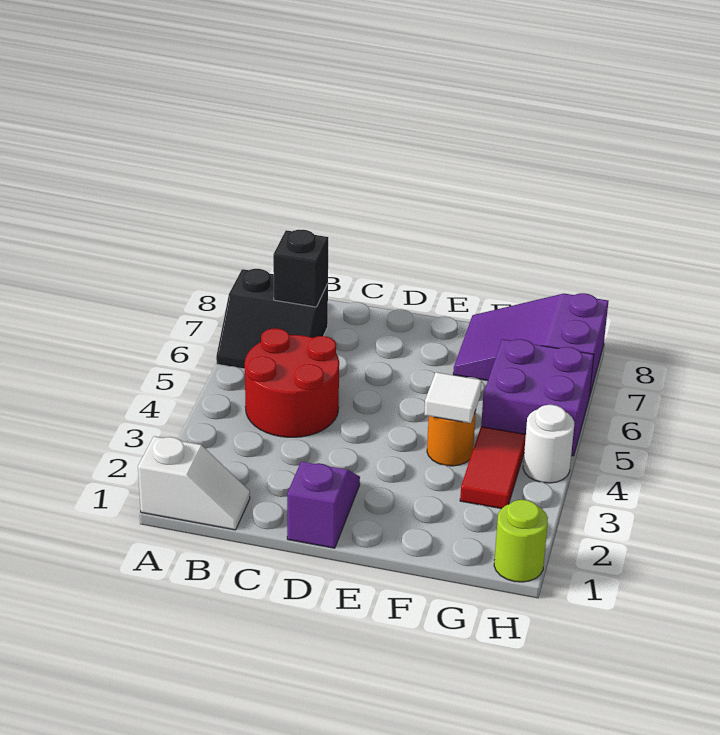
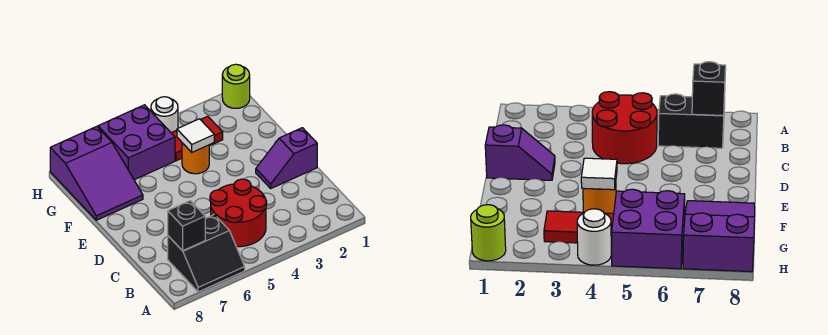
white 1x2 slope [138,436,250,530] -> none
black 2x2 slope [216,269,328,369] -> black 2x2 slope turned to [168,215,245,292]

